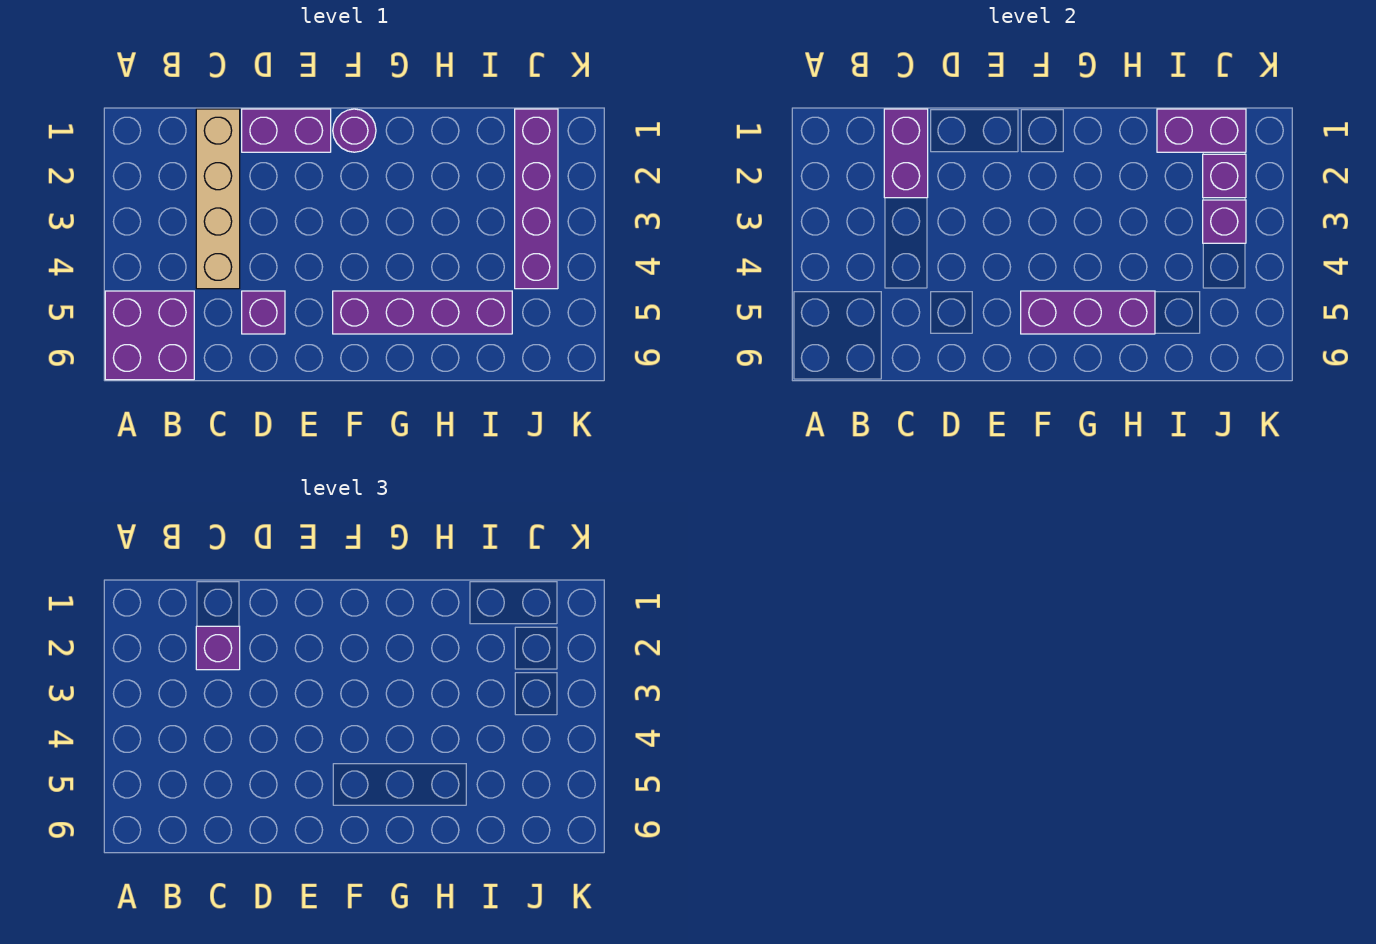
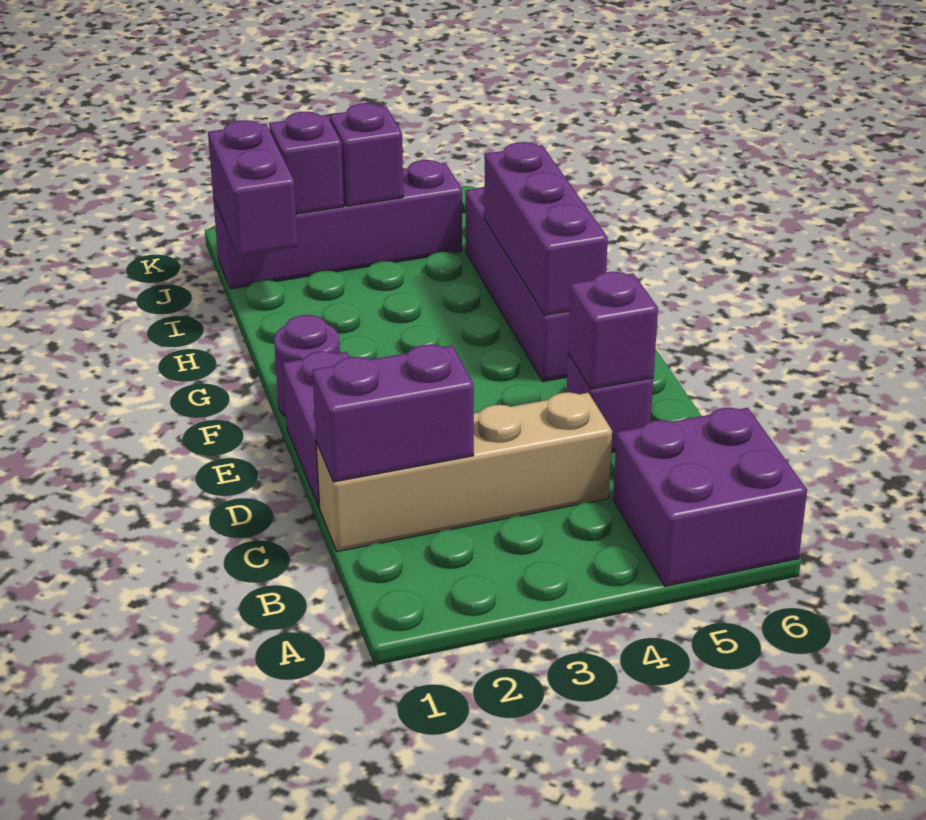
purple 1x1 brick [196,626,240,670] -> purple 1x1 brick moved to [568,272,658,389]

